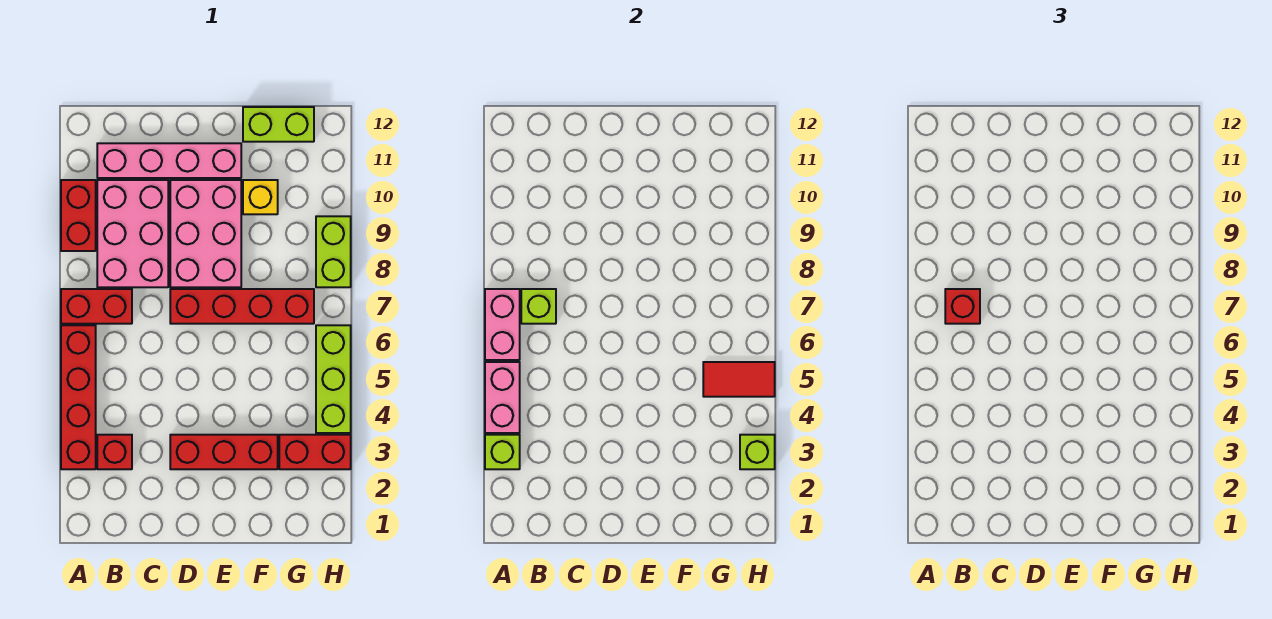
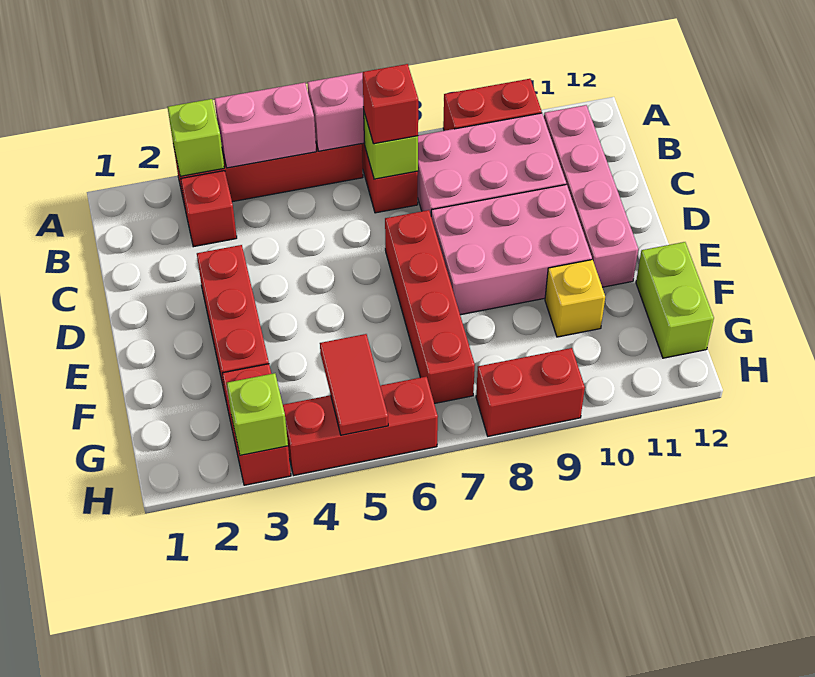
lime 1x3 brick [316,325,351,433] -> red 1x3 brick [283,377,438,475]
lime 1x2 brick [316,216,351,287] -> red 1x2 brick [476,348,585,436]

